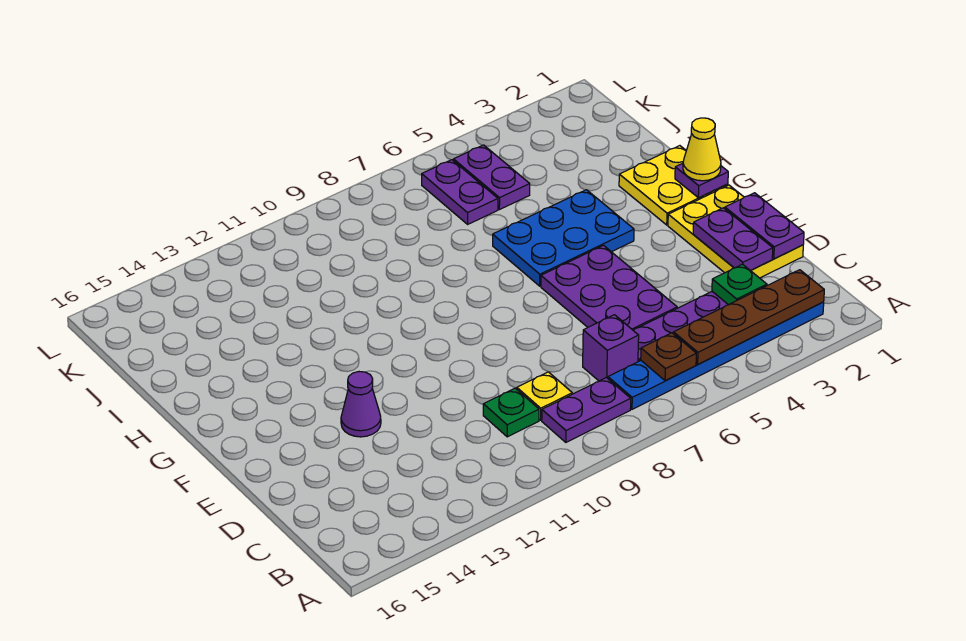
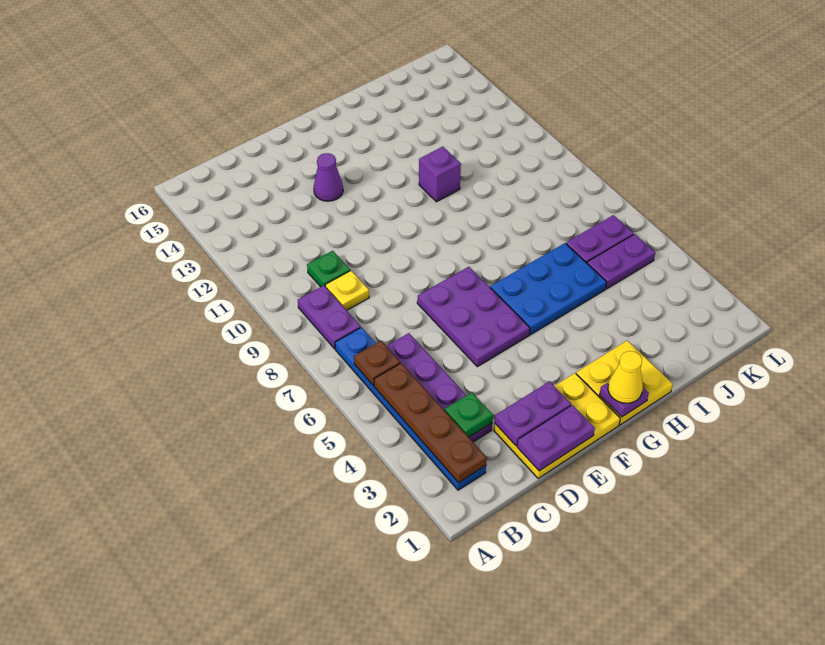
purple 1x1 brick [583,315,639,381] -> purple 1x1 brick moved to [419,147,461,202]
purple 2x3 plate [541,245,677,330] -> purple 2x3 plate turned to [417,267,530,367]
blue 2x3 plate [493,190,634,286] -> blue 2x3 plate turned to [490,243,607,335]

